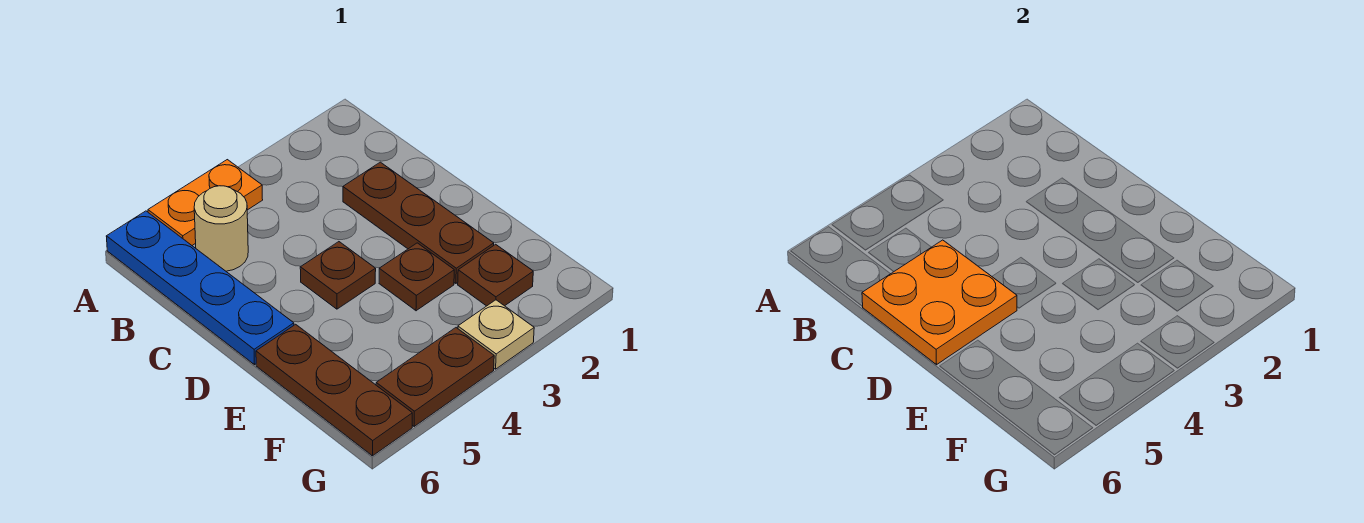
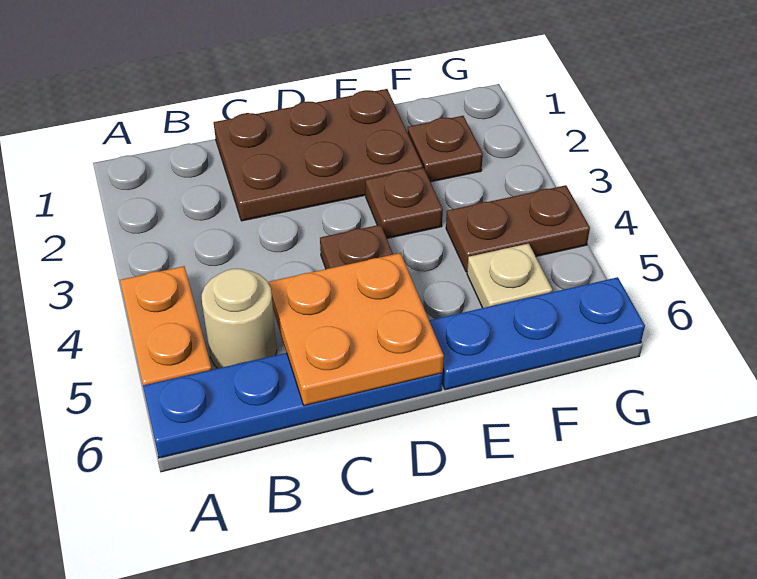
brown 1x3 plate [343,162,494,283] -> brown 2x3 plate [214,89,423,221]
brown 1x3 plate [256,324,412,456] -> blue 1x3 plate [429,277,645,390]
tan 1x1 plate [458,300,534,369] -> tan 1x1 plate moved to [467,244,552,308]
brown 1x2 plate [376,328,494,426] -> brown 1x2 plate turned to [446,185,590,272]

